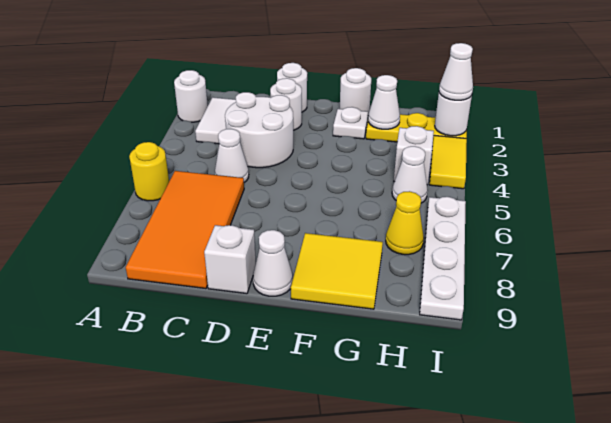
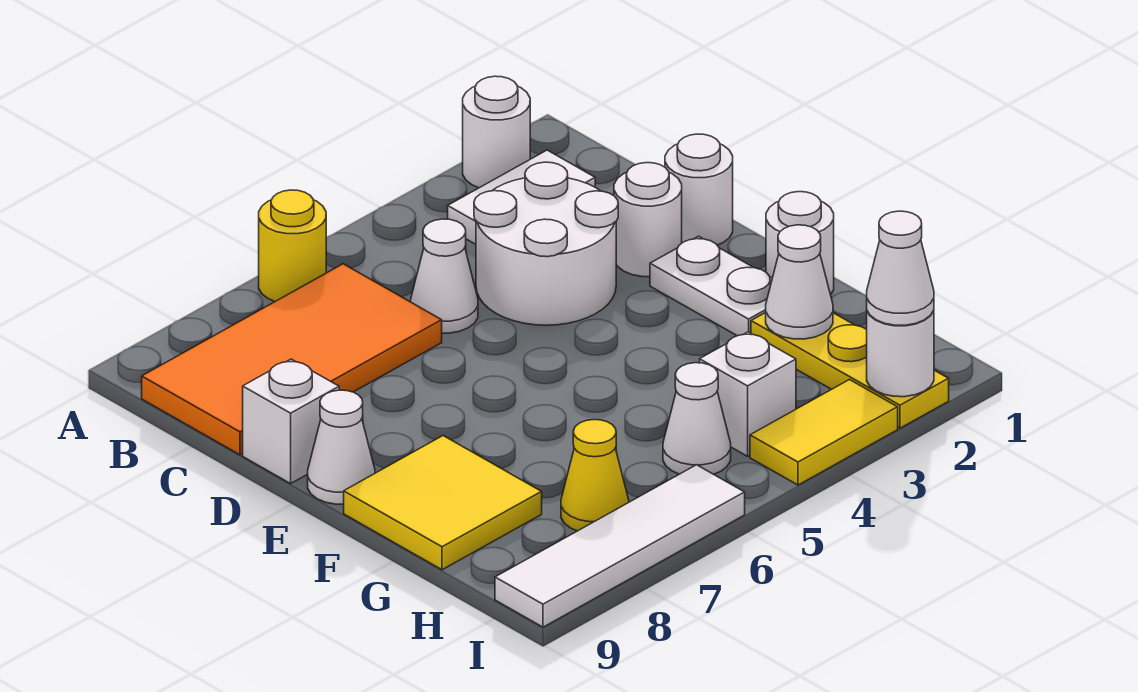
white 1x1 plate [333,107,368,139] -> white 1x2 plate [650,236,772,336]
white 1x4 plate [420,197,466,320] -> white 1x4 tile [495,465,745,627]

